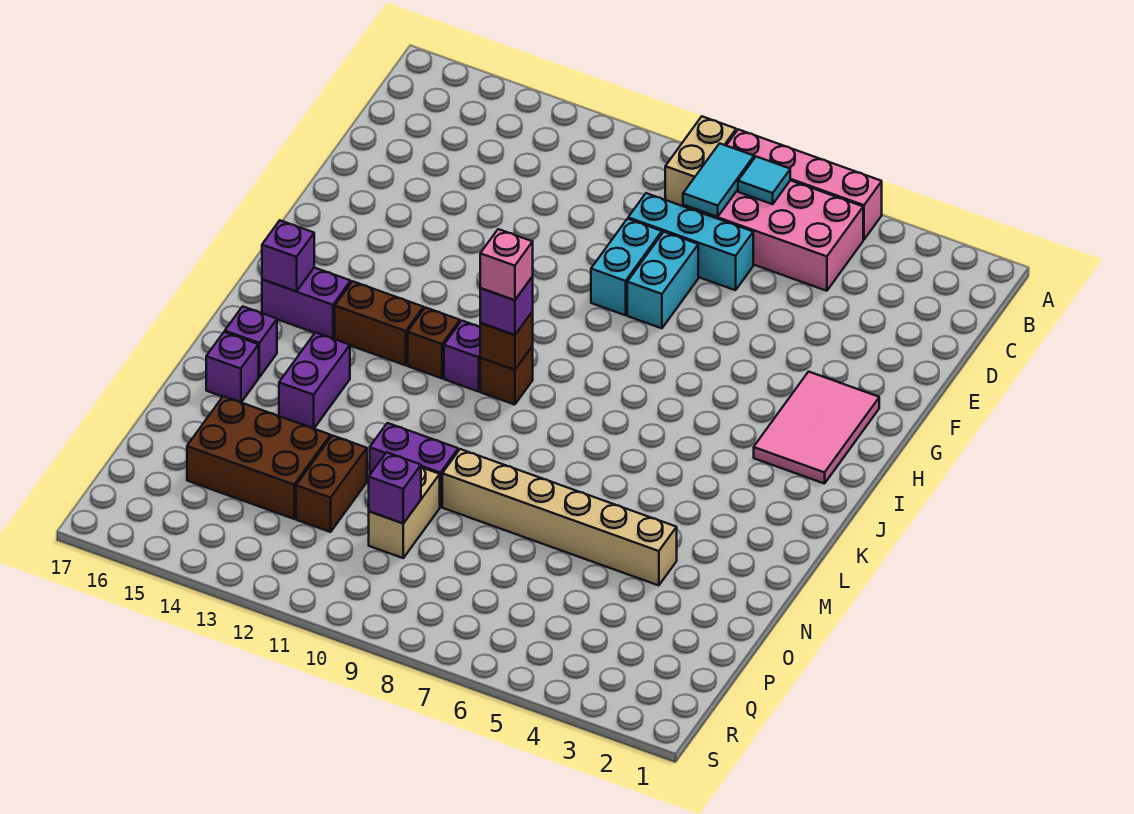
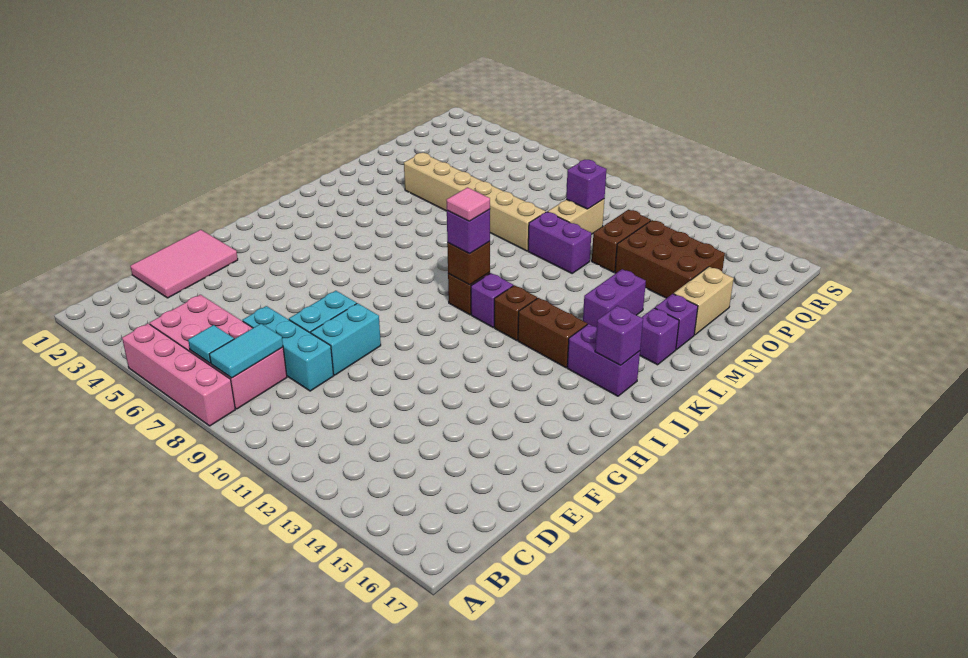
tan 1x2 brick [665,117,736,206] -> tan 1x2 brick moved to [674,267,734,335]
pink 2x3 tile [754,372,879,484] -> pink 2x3 tile moved to [130,230,238,298]
pink 1x1 brick [480,229,533,300] -> pink 1x1 tile [447,187,490,221]

